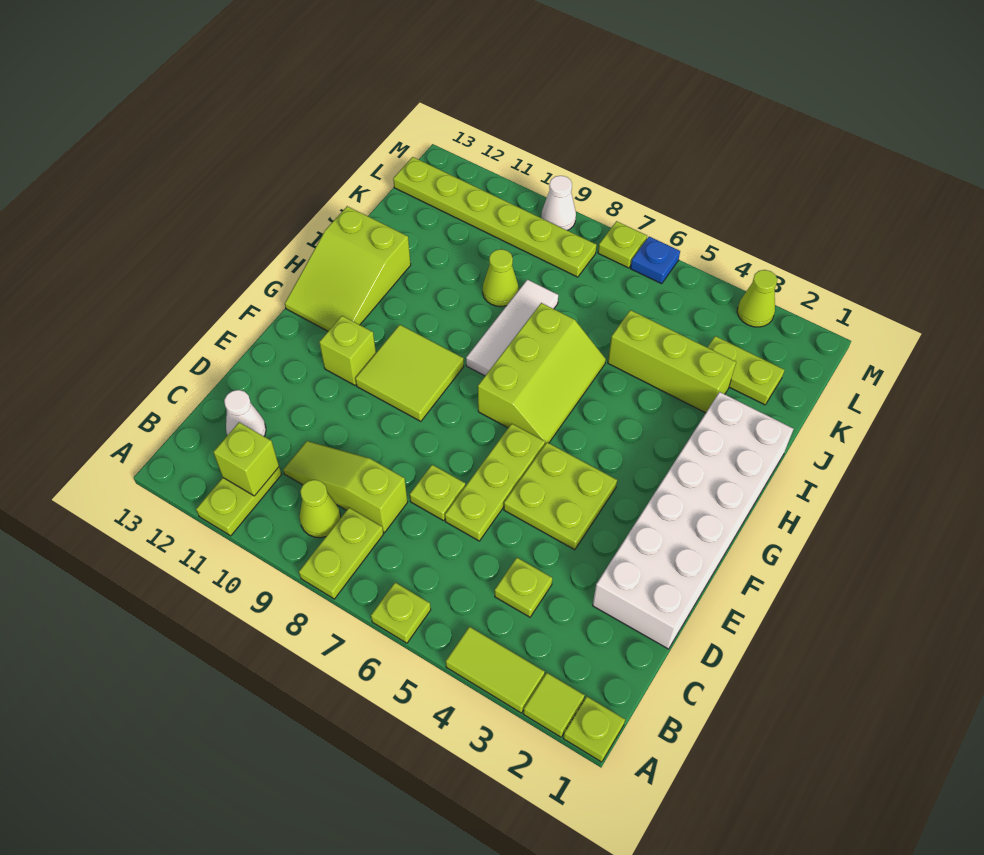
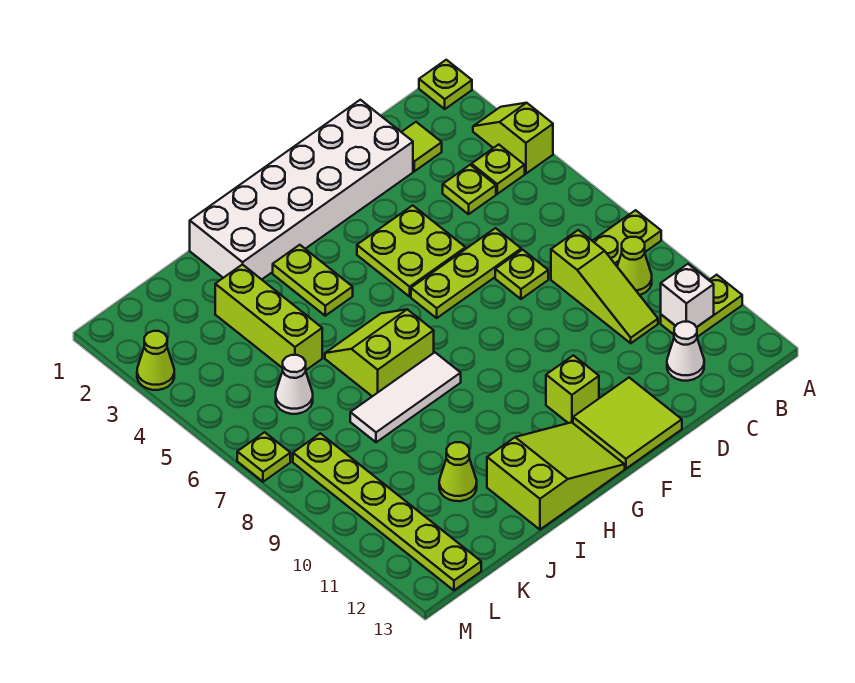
lime 1x1 tile [523,673,585,737] -> lime 1x1 tile moved to [402,122,442,171]
lime 1x2 tile [446,627,545,713] -> lime 1x2 slope [473,103,553,174]
lime 1x1 plate [371,583,431,643] -> lime 1x1 plate moved to [471,145,525,194]
lime 1x1 brick [213,422,279,496] -> white 1x1 brick [661,264,714,327]
lime 2x2 tile [355,325,464,421] -> lime 2x2 tile moved to [573,378,682,469]
lime 2x3 slope [478,303,606,444] -> lime 2x2 slope [325,309,434,396]
lime 1x1 cone [483,249,519,307] -> lime 1x1 cone moved to [439,442,477,501]
lime 1x2 plate [707,336,784,405] -> lime 1x2 plate moved to [273,245,353,316]
blue 1x1 plate [630,237,680,284] -> none
white 1x1 cone [541,176,576,230] -> white 1x1 cone moved to [276,355,313,414]

